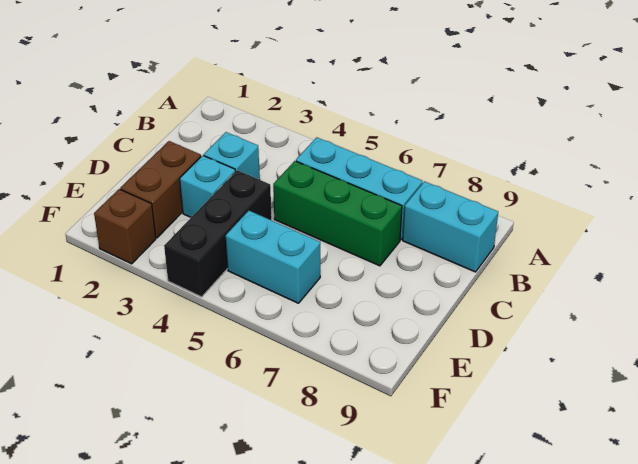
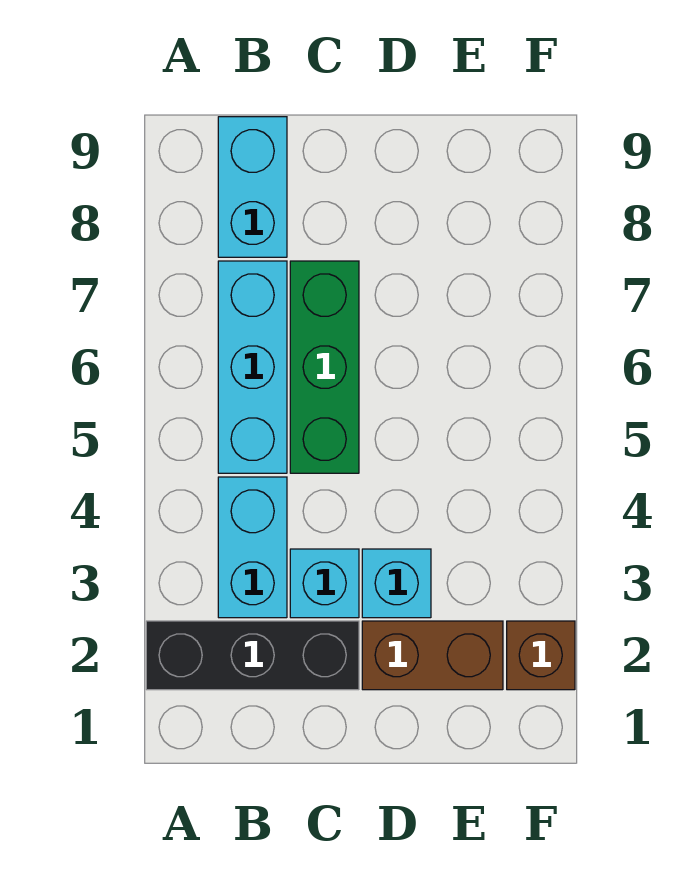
black 1x3 brick [164,170,272,297] -> black 1x3 brick moved to [146,621,359,690]
cyan 1x2 brick [226,211,320,303] -> cyan 1x2 brick moved to [218,477,287,618]

